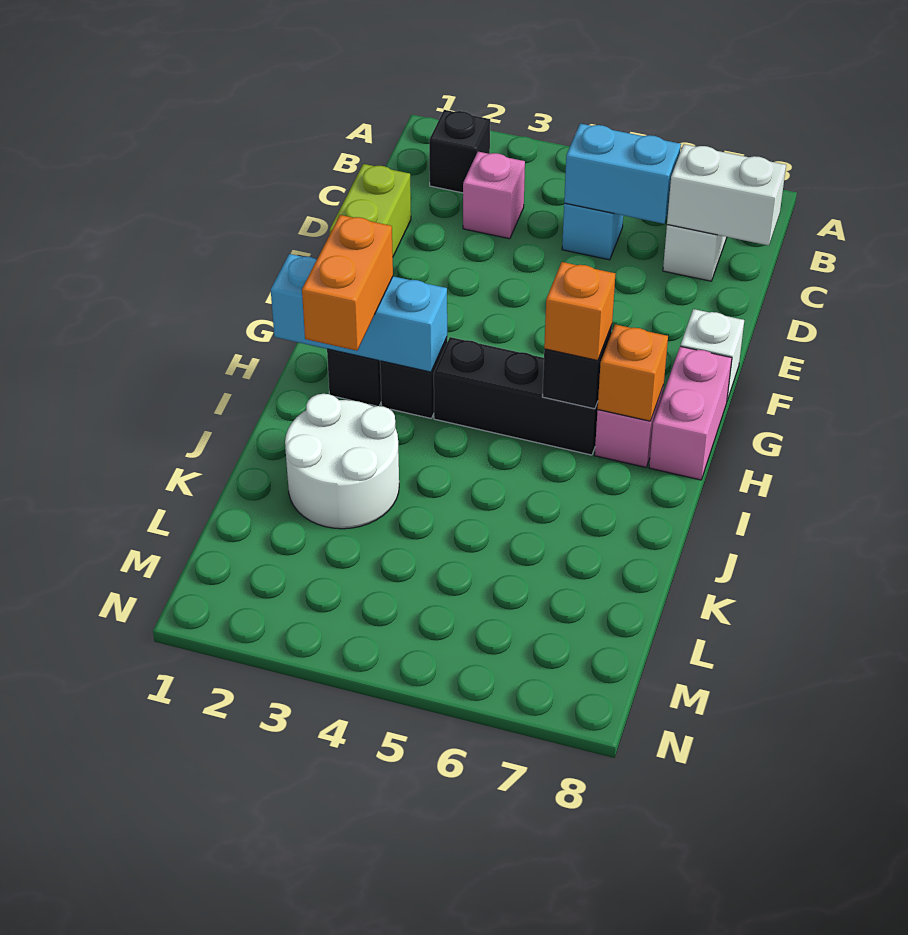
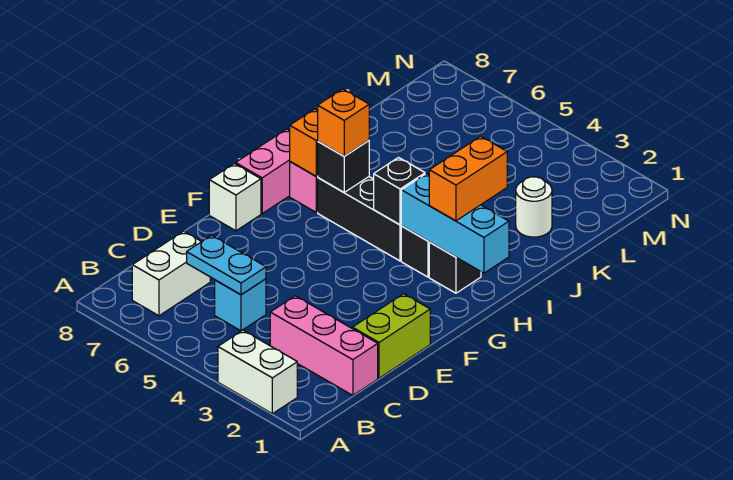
black 1x1 brick [429,110,490,193] -> black 1x1 brick moved to [374,158,425,225]
pink 1x1 brick [463,152,525,239] -> pink 1x3 brick [270,296,378,395]
cyan 1x2 brick [564,124,681,224] -> cyan 1x2 plate [187,235,266,295]
white 1x2 brick [667,144,786,246] -> white 1x2 brick moved to [218,330,297,414]
white 2x2 round brick [285,394,399,529] -> white 1x1 round brick [516,177,552,237]

